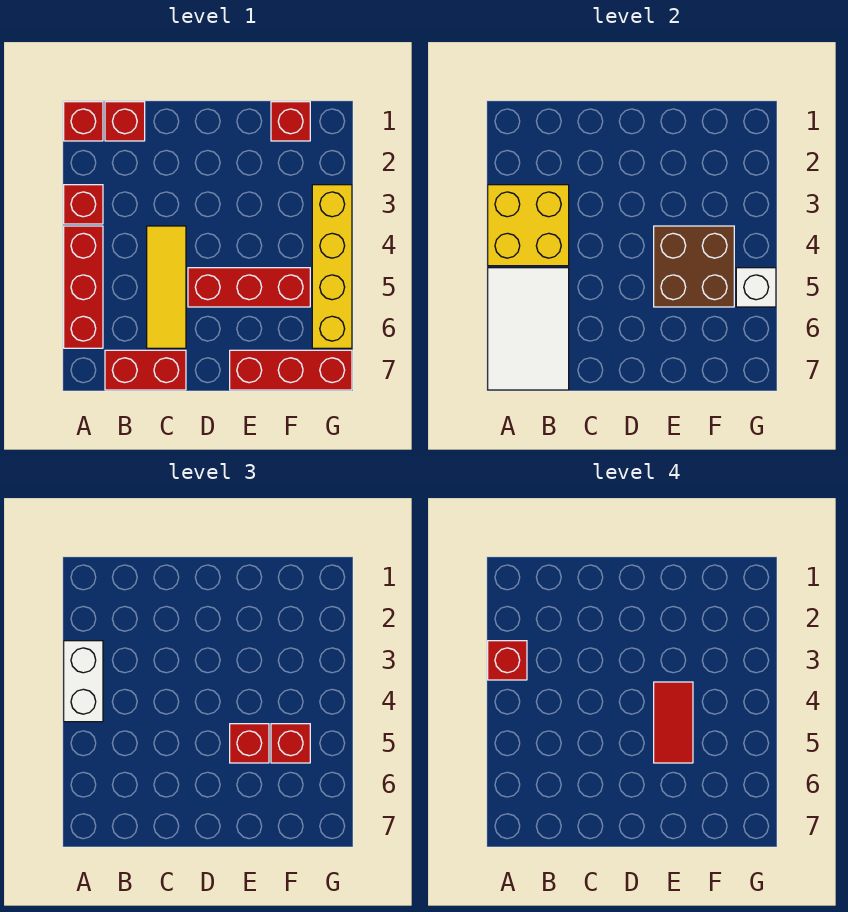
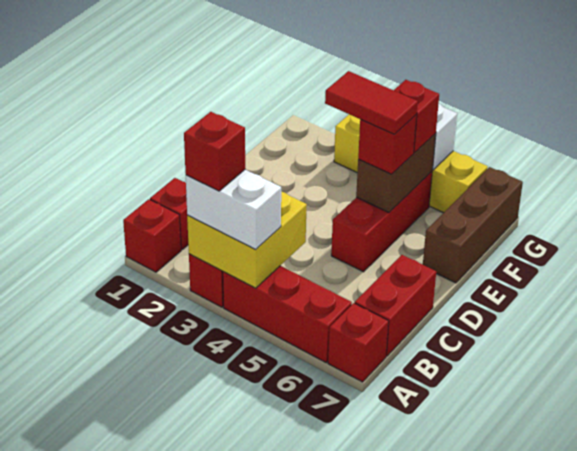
white 2x3 tile [488,268,569,390] -> none
yellow 1x3 tile [147,226,186,348] -> none
brown 2x2 brick [654,226,734,307] -> brown 1x2 brick [356,134,436,212]
red 1x3 brick [230,350,352,390] -> brown 1x3 brick [423,167,523,283]
red 1x1 brick [271,102,310,141] -> red 1x1 brick moved to [328,303,389,382]

